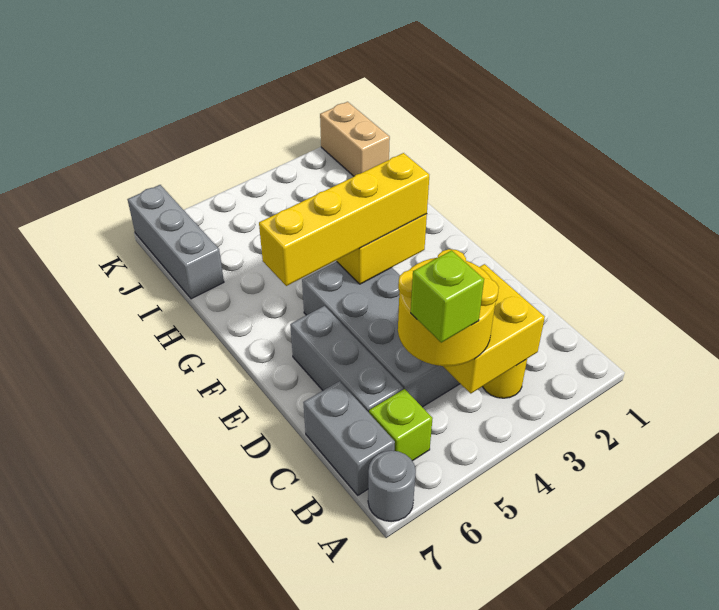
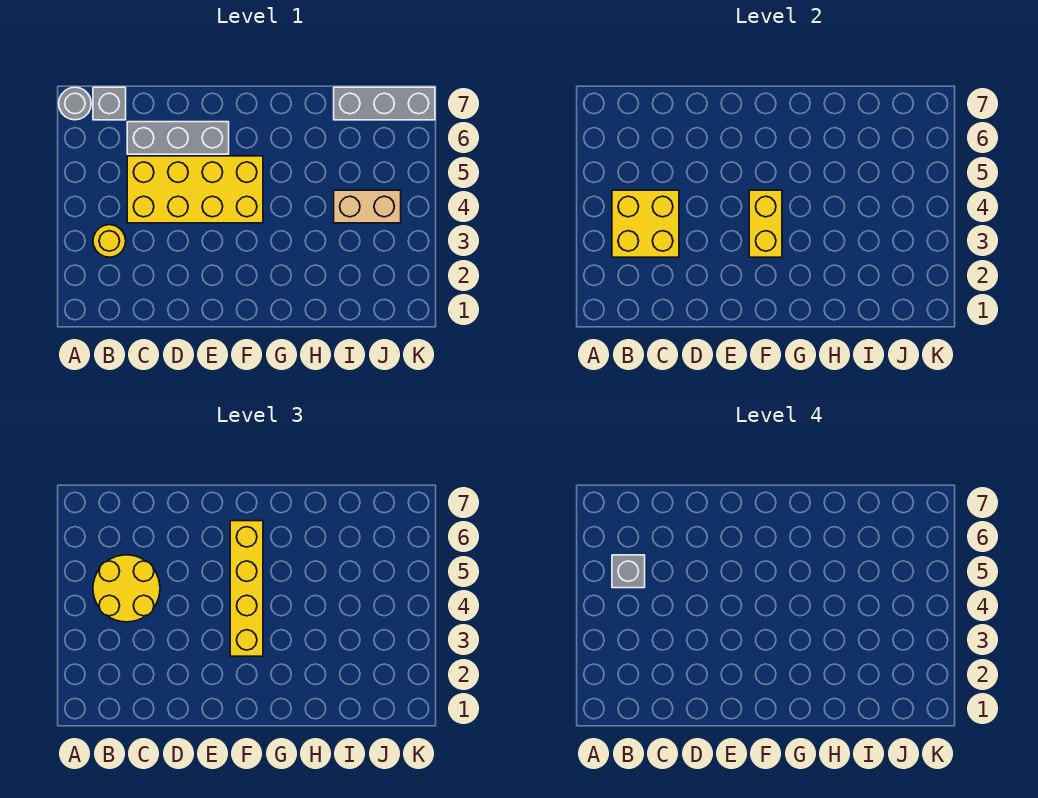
lime 1x1 brick [411,250,484,343] -> grey 1x1 brick [612,555,645,588]
lime 1x1 brick [369,389,433,461] -> none
grey 1x2 brick [303,381,395,495] -> grey 1x1 brick [93,87,126,120]
grey 2x4 brick [302,262,460,407] -> yellow 2x4 brick [127,156,263,223]
tan 1x2 brick [320,102,390,176] -> tan 1x2 brick moved to [334,190,401,223]

